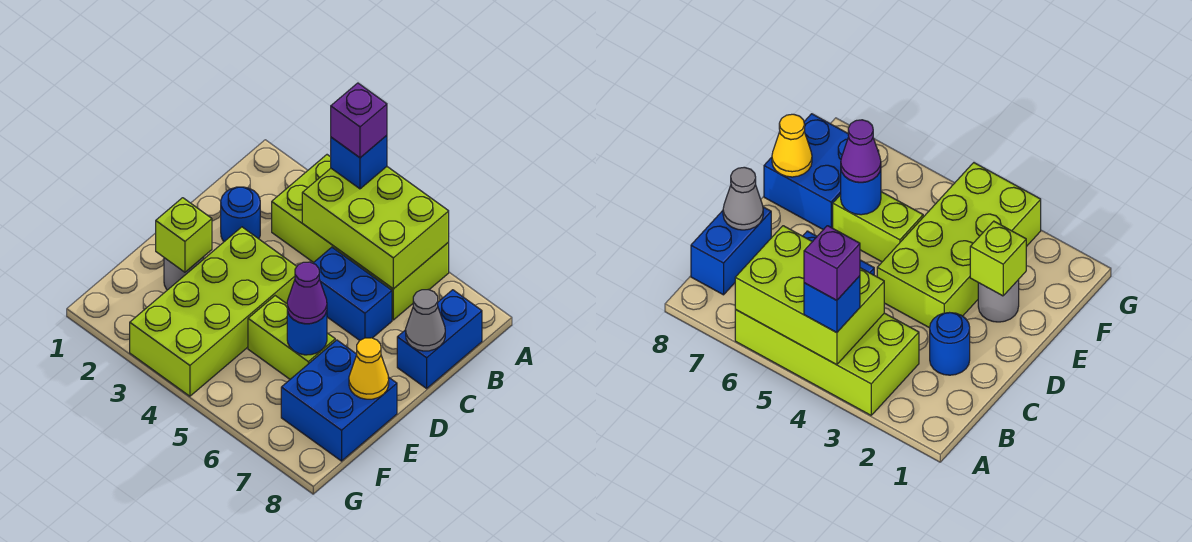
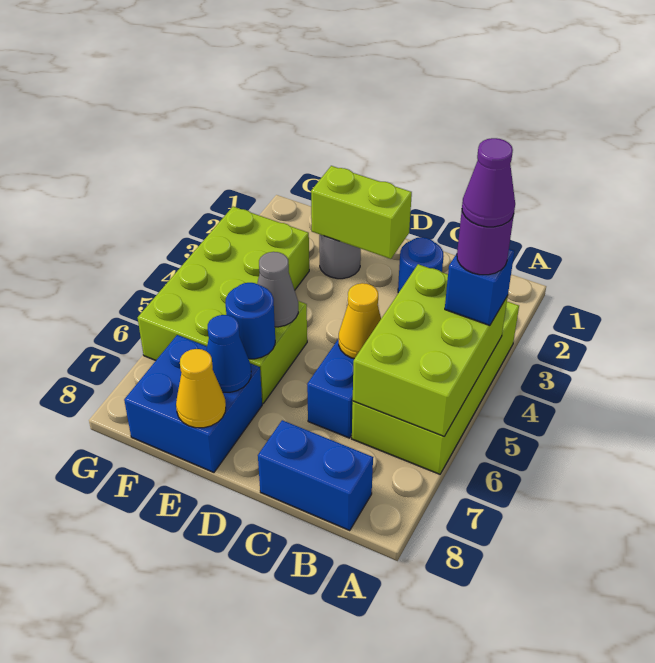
purple 1x1 brick [331,83,387,158] -> purple 1x1 round brick [457,212,514,275]
none -> yellow 1x1 cone [339,283,381,359]
grey 1x1 cone [406,290,445,351] -> grey 1x1 cone moved to [257,252,298,327]
lime 2x4 brick [130,227,297,396] -> lime 2x4 brick turned to [138,207,309,360]
lime 1x1 brick [156,198,212,272] -> lime 1x2 brick [311,166,412,259]
purple 1x1 cone [287,262,327,324] -> purple 1x1 cone moved to [462,138,515,227]
none -> blue 1x1 cone [206,315,251,392]

